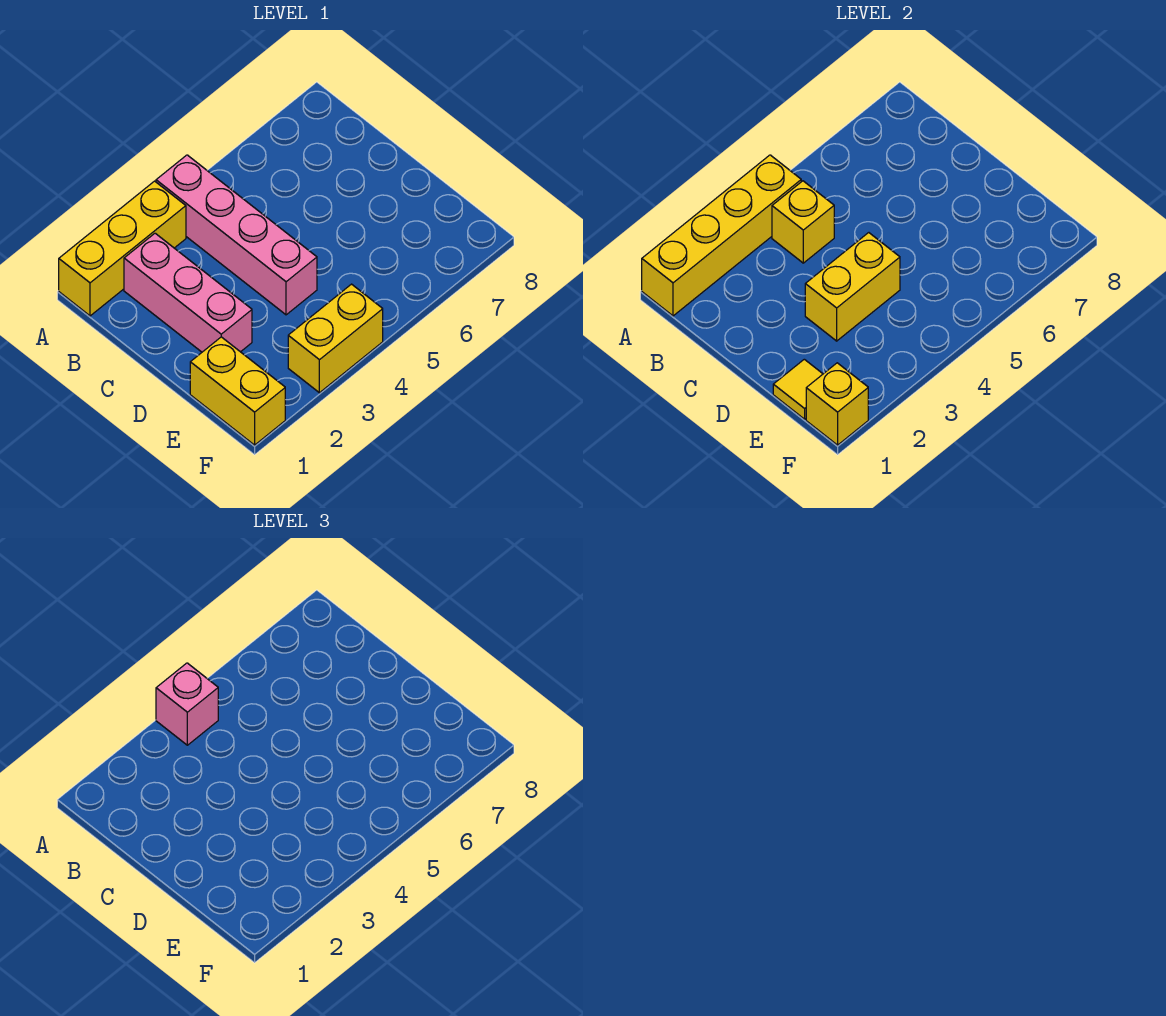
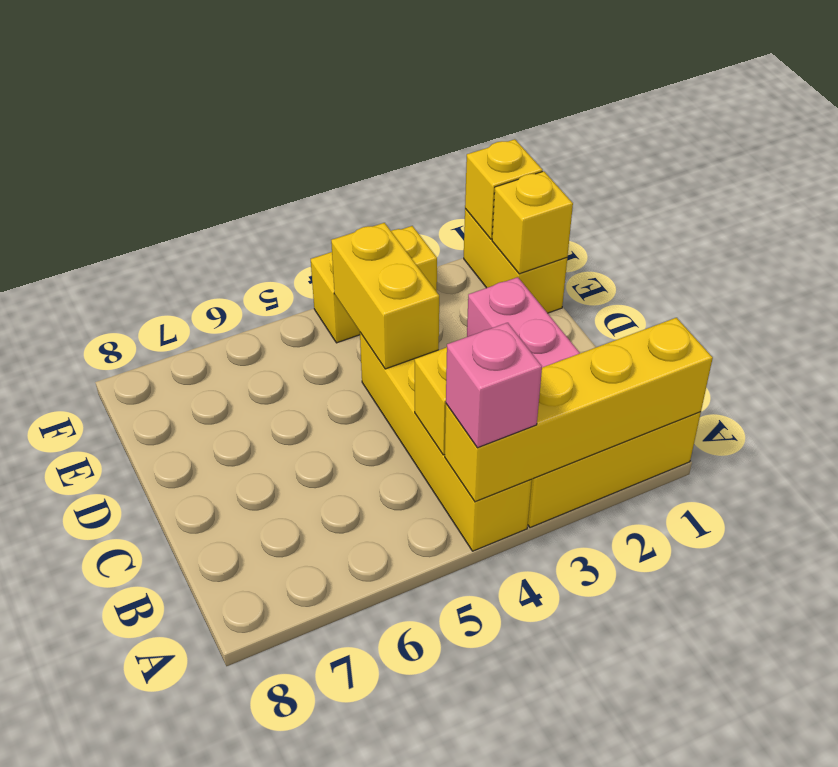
pink 1x4 brick [156,155,317,315] -> yellow 1x4 brick [360,333,532,551]
yellow 1x2 brick [805,233,900,341] -> yellow 1x2 brick turned to [331,223,439,369]
yellow 1x1 tile [773,359,823,419] -> yellow 1x1 brick [492,171,573,274]

